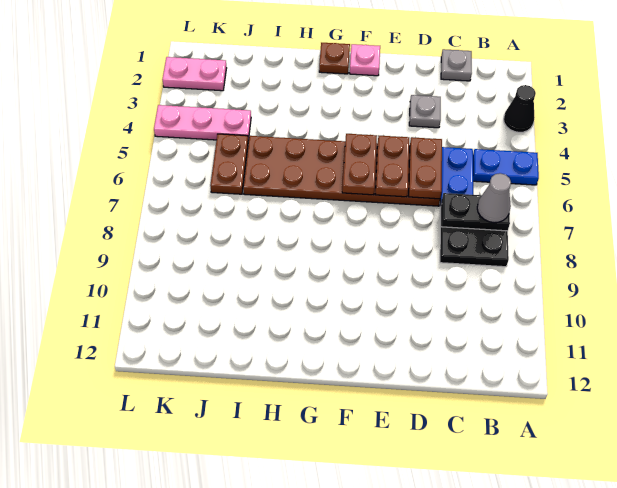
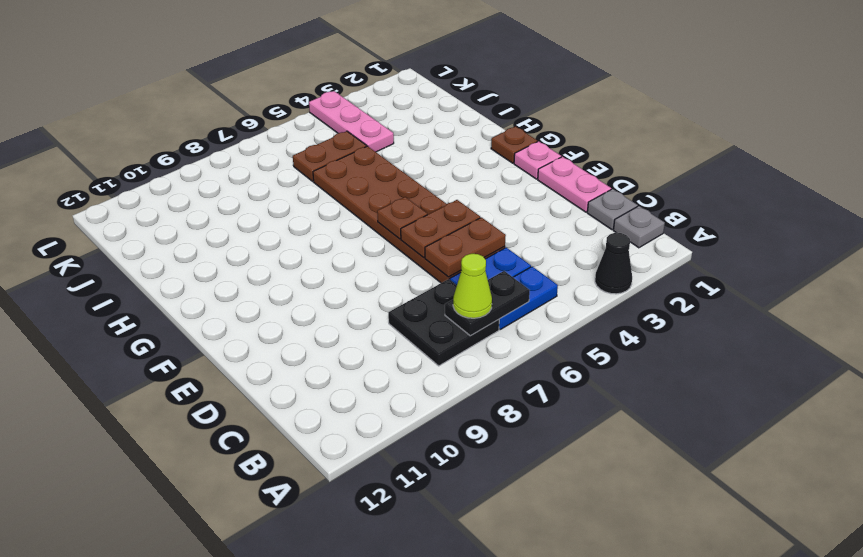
blue 1x2 plate [473,149,539,185] -> blue 1x2 plate turned to [499,266,558,329]
black 1x2 plate [442,193,510,231] -> black 1x2 plate turned to [445,271,530,336]
grey 1x1 cone [477,173,511,223] -> lime 1x1 cone [453,254,492,318]
grey 1x1 plate [409,95,441,128] -> grey 1x1 plate moved to [613,206,665,248]
brown 1x2 plate [342,134,377,195] -> brown 1x1 plate [377,197,427,239]
pink 1x2 plate [162,57,227,91] -> pink 1x2 plate moved to [538,157,611,212]

